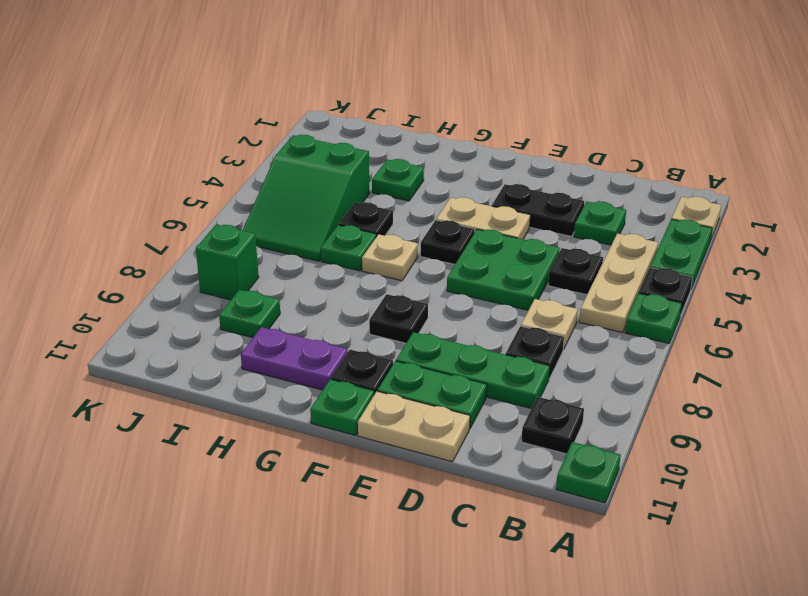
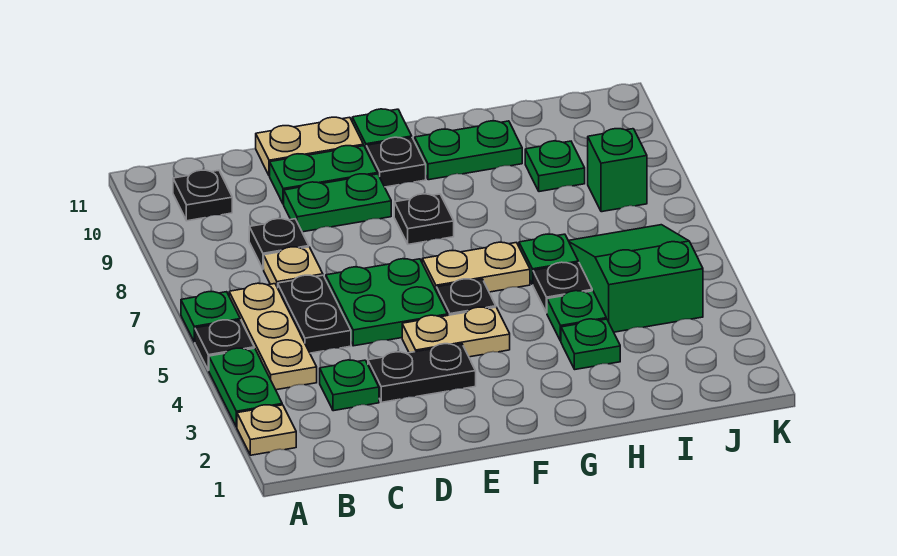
green 1x1 plate [556,442,621,503] -> green 1x1 plate moved to [547,291,606,341]
black 1x1 plate [548,248,603,295] -> black 1x2 plate [278,275,351,353]
green 1x3 plate [396,332,550,409] -> green 1x2 plate [284,174,391,232]
tan 1x1 plate [362,234,418,281] -> tan 1x2 plate [422,242,530,292]
purple 1x2 plate [241,327,348,390] -> green 1x2 plate [415,121,522,180]

